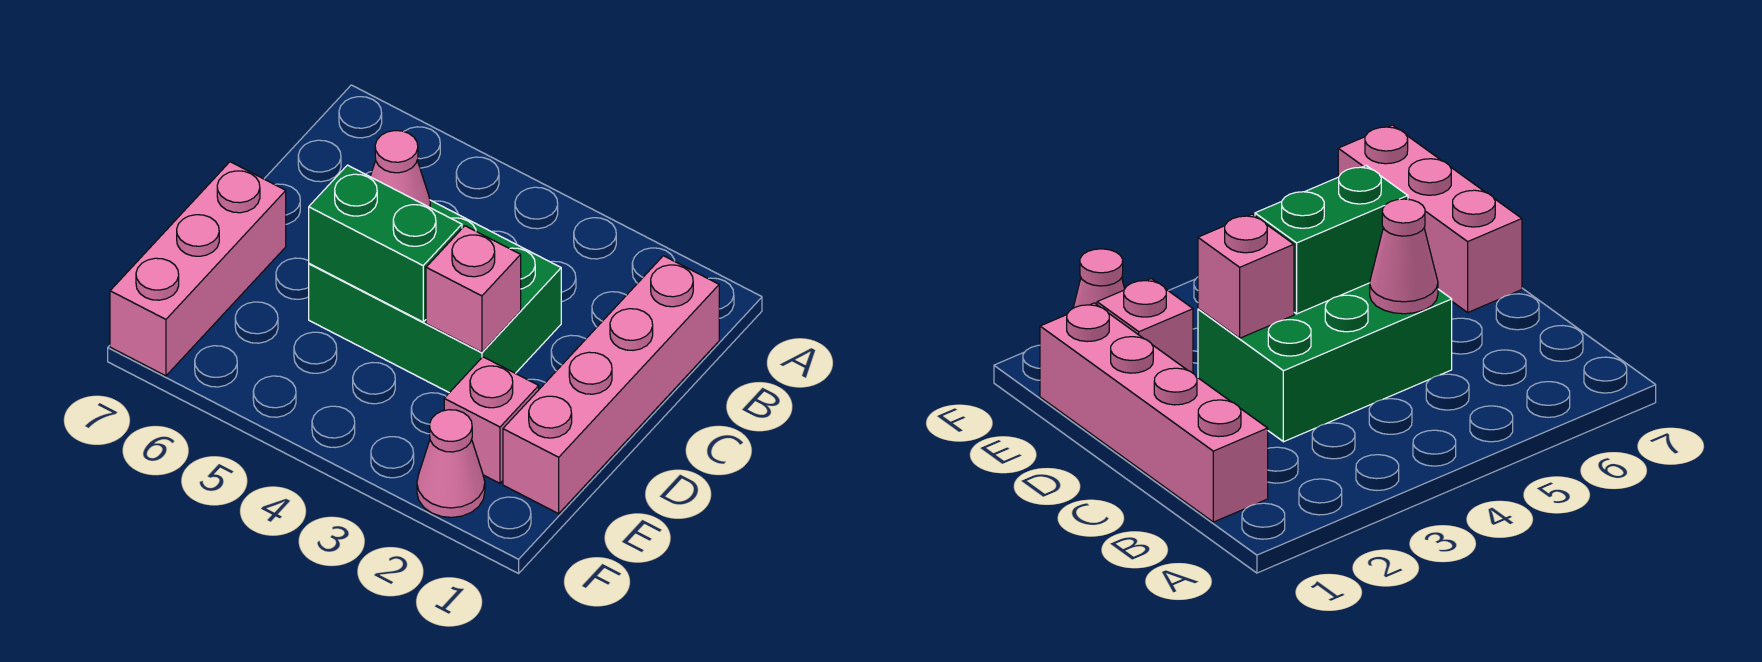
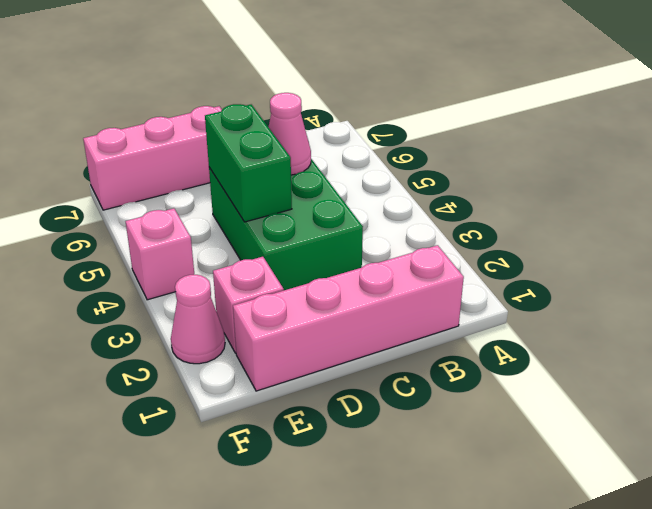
pink 1x1 brick [426,226,521,352] -> pink 1x1 brick moved to [125,208,194,300]

